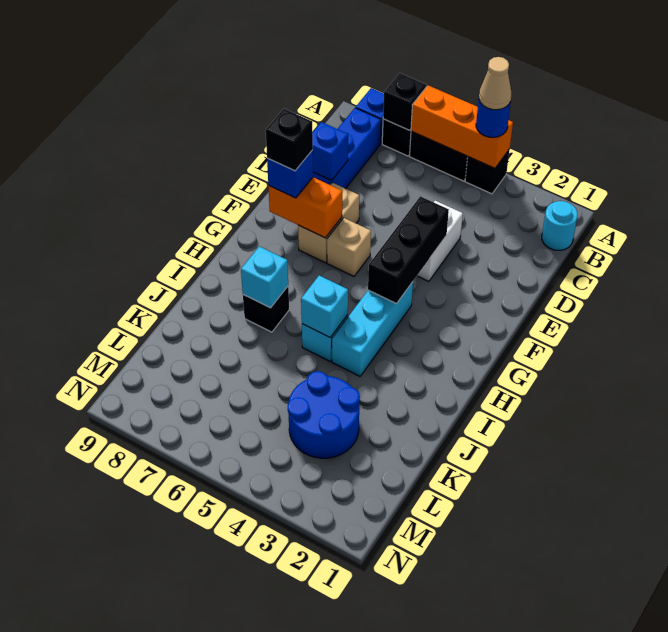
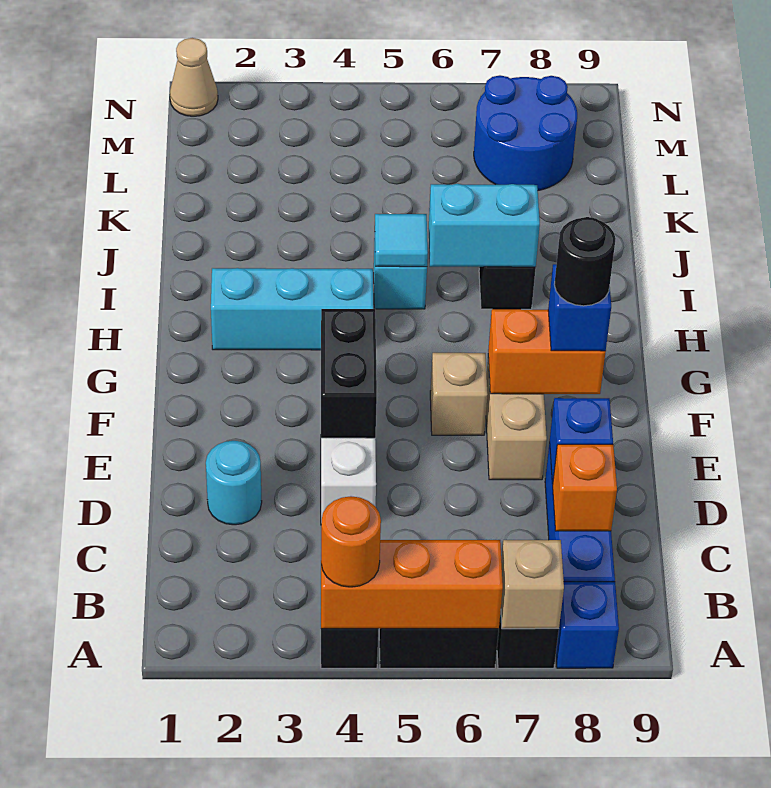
blue 1x1 round brick [476,100,511,137] -> orange 1x1 round brick [321,496,381,587]
tan 1x1 cone [479,57,511,110] -> tan 1x1 cone moved to [170,38,218,116]
black 1x1 brick [383,73,426,130] -> tan 1x1 brick [501,540,564,629]
cyan 1x1 round brick [542,201,577,250] -> cyan 1x1 round brick moved to [206,441,262,525]
none -> orange 1x1 brick [553,444,617,531]
black 1x3 brick [368,196,449,304] -> black 1x2 brick [321,309,377,438]
black 1x1 brick [266,109,313,171] -> black 1x1 round brick [554,217,616,306]
cyan 1x3 brick [332,282,413,376] -> cyan 1x3 brick turned to [211,268,373,350]
cyan 1x1 brick [301,275,348,337] -> cyan 1x1 tile [375,214,428,267]
cyan 1x1 brick [241,246,288,308] -> cyan 1x2 brick [429,184,540,267]
blue 2x2 round brick [288,371,360,458] -> blue 2x2 round brick moved to [474,75,577,190]

